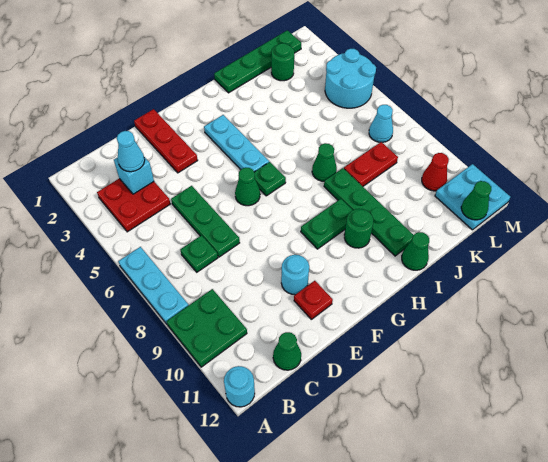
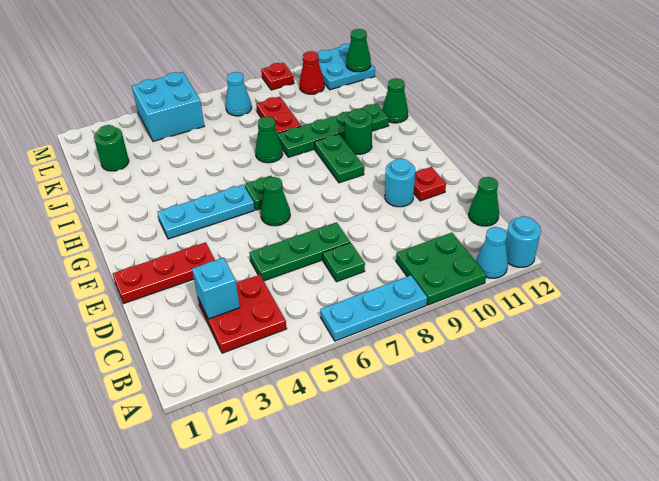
cyan 1x1 cone [117,131,145,172] -> cyan 1x1 cone moved to [476,227,508,278]
green 1x4 plate [214,30,301,93] -> none
cyan 2x2 round brick [325,49,376,108] -> cyan 2x2 brick [132,72,204,141]
none -> red 1x1 plate [261,63,294,90]

